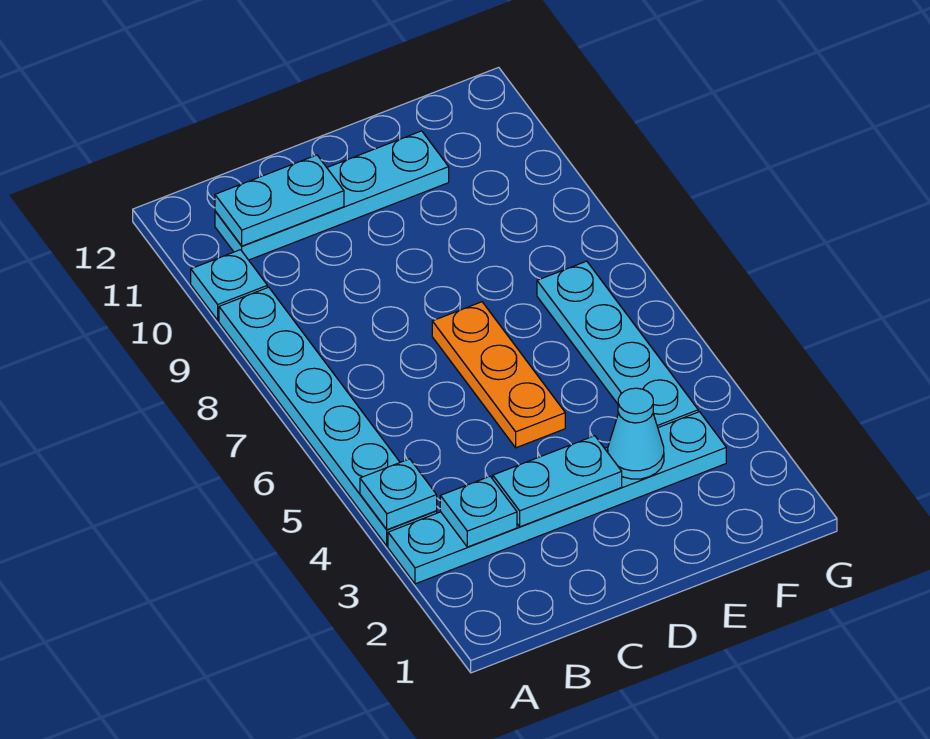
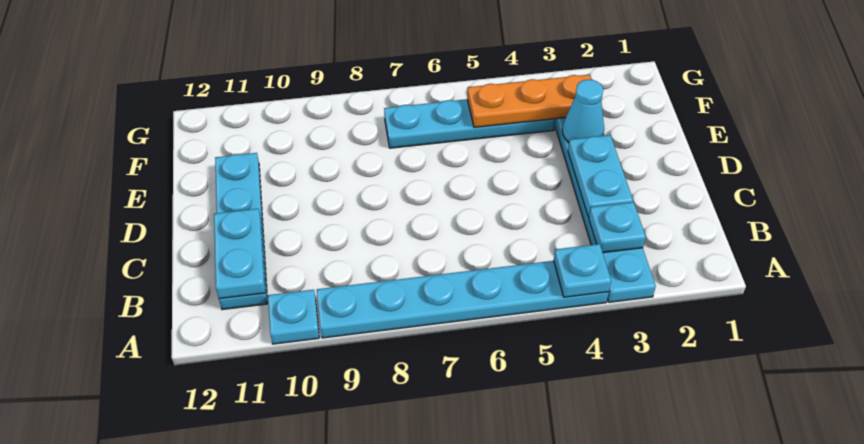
orange 1x3 plate [432,302,565,448] -> orange 1x3 plate moved to [467,75,591,128]

